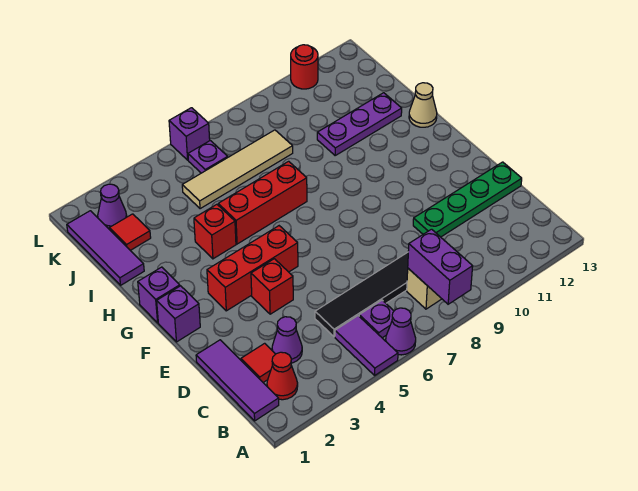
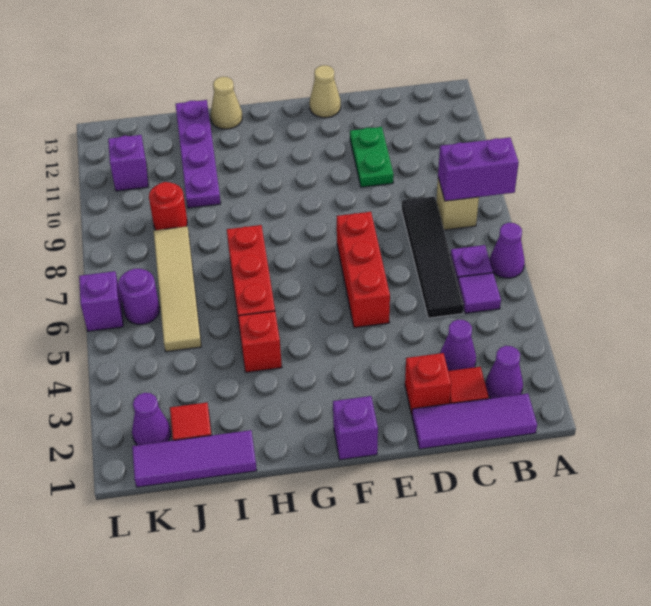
purple 1x2 tile [335,316,398,375] -> purple 1x1 tile [458,273,501,313]
red 1x1 cone [267,352,298,400] -> purple 1x1 cone [485,346,523,398]
green 1x4 plate [413,162,522,237] -> green 1x2 plate [350,127,394,187]
red 1x1 brick [251,259,293,314] -> red 1x1 brick moved to [405,353,451,414]
none -> tan 1x1 cone [309,65,341,118]
red 1x3 brick [207,226,298,311] -> red 1x3 brick moved to [337,212,390,328]
purple 1x1 brick [138,267,180,323] -> purple 1x1 brick moved to [108,135,148,191]
purple 1x3 plate [317,93,402,155] -> purple 1x4 plate [175,100,221,208]
purple 1x1 plate [188,141,228,173] -> purple 1x1 round brick [118,269,160,325]
red 1x1 round brick [291,45,318,89] -> red 1x1 round brick moved to [149,182,187,230]

